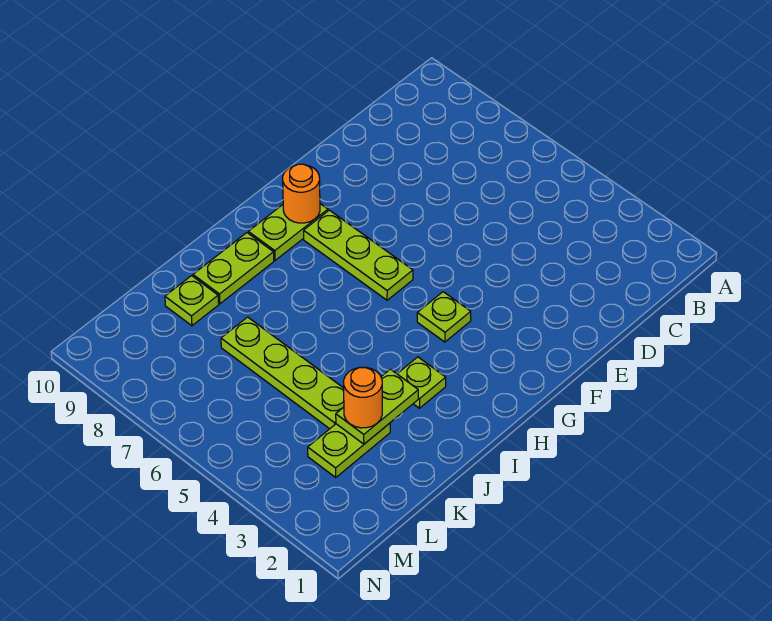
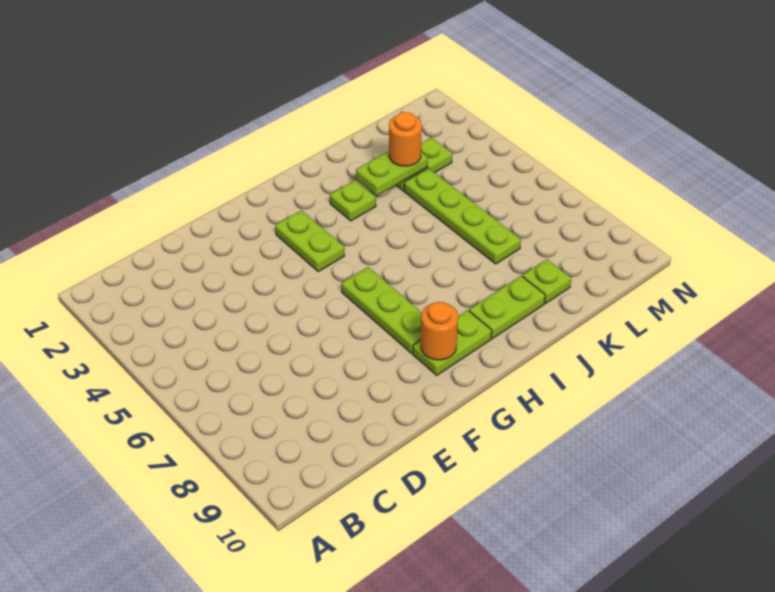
lime 1x1 plate [417,292,471,342] -> lime 1x2 plate [275,210,345,272]

